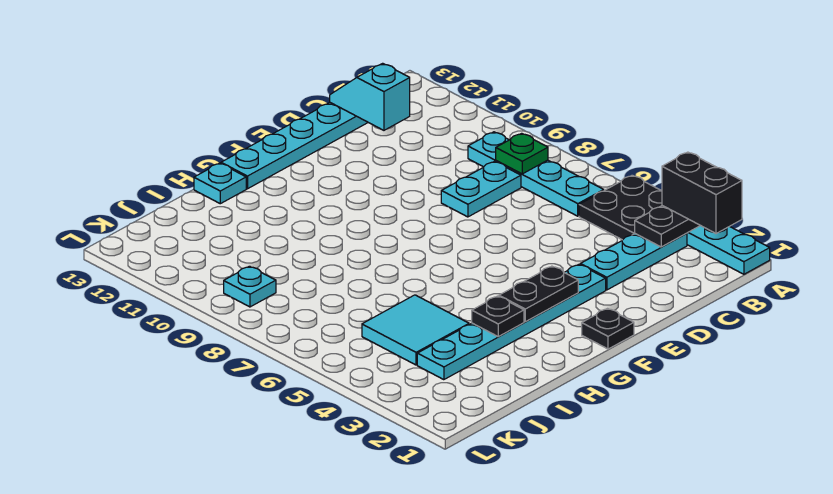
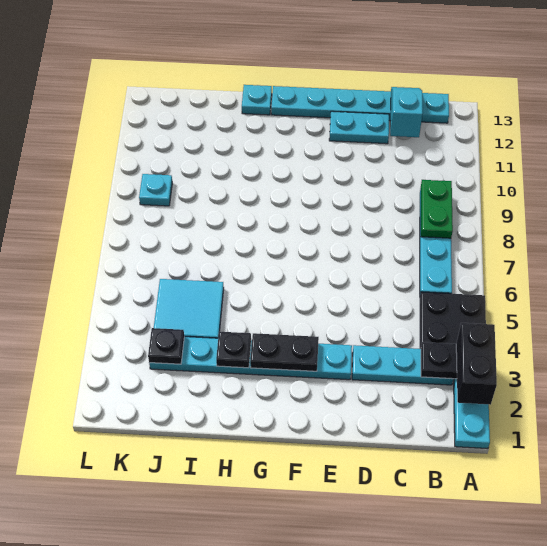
green 1x1 plate [496,133,548,174] -> green 1x2 plate [421,180,453,238]
cyan 1x2 plate [441,162,521,217] -> cyan 1x2 plate moved to [329,111,389,144]
black 1x1 plate [582,309,634,349] -> black 1x1 plate moved to [148,328,184,364]

